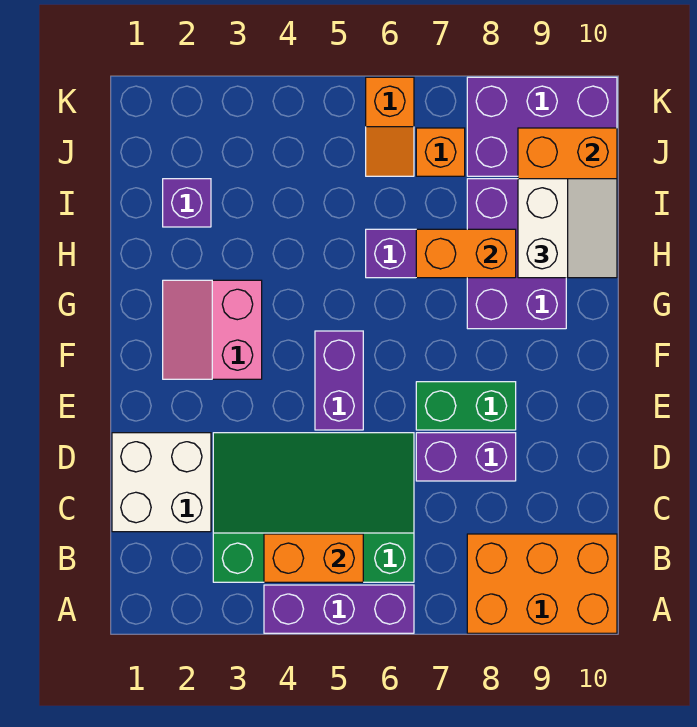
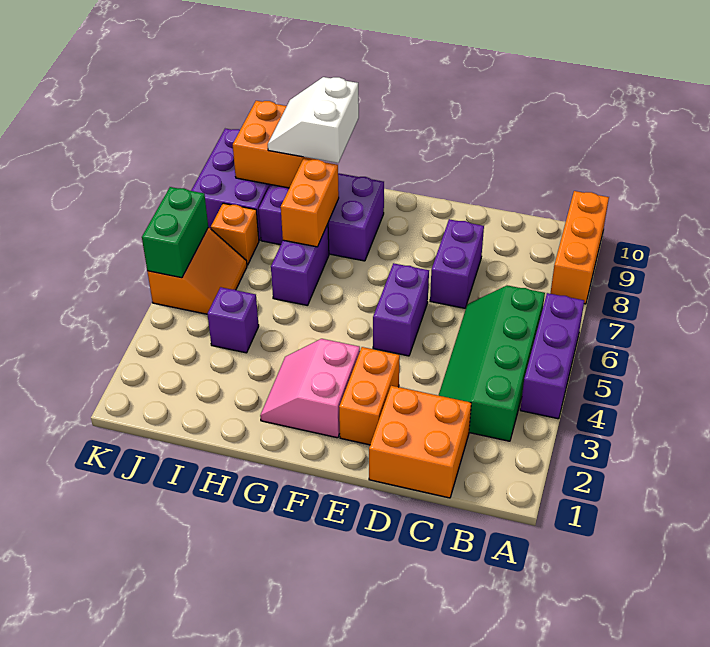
orange 2x3 brick [467,534,617,633] -> orange 1x3 brick [550,191,609,304]
green 3x4 slope [213,433,414,582] -> green 2x4 slope [438,285,545,441]
orange 1x2 brick [264,534,363,582] -> orange 1x2 brick moved to [339,347,400,445]
white 2x2 brick [112,433,211,532] -> orange 2x2 brick [369,386,471,498]
purple 1x2 brick [315,331,363,430] -> purple 1x2 brick turned to [373,263,429,356]
green 1x2 brick [416,382,516,430] -> green 1x2 brick moved to [142,187,208,278]
pink 2x2 slope [163,280,262,379] -> pink 2x2 slope turned to [260,339,360,438]
white 2x2 slope [518,179,617,278] -> white 2x2 slope turned to [268,77,359,163]
purple 1x1 brick [163,179,211,227] -> purple 1x1 brick moved to [208,287,259,353]
orange 1x2 slope [366,77,414,176] -> orange 2x2 slope [147,228,247,314]

